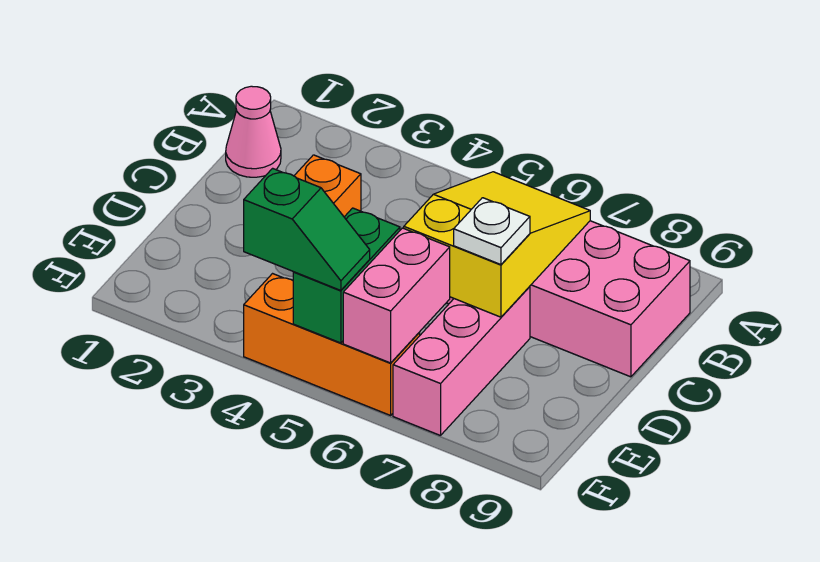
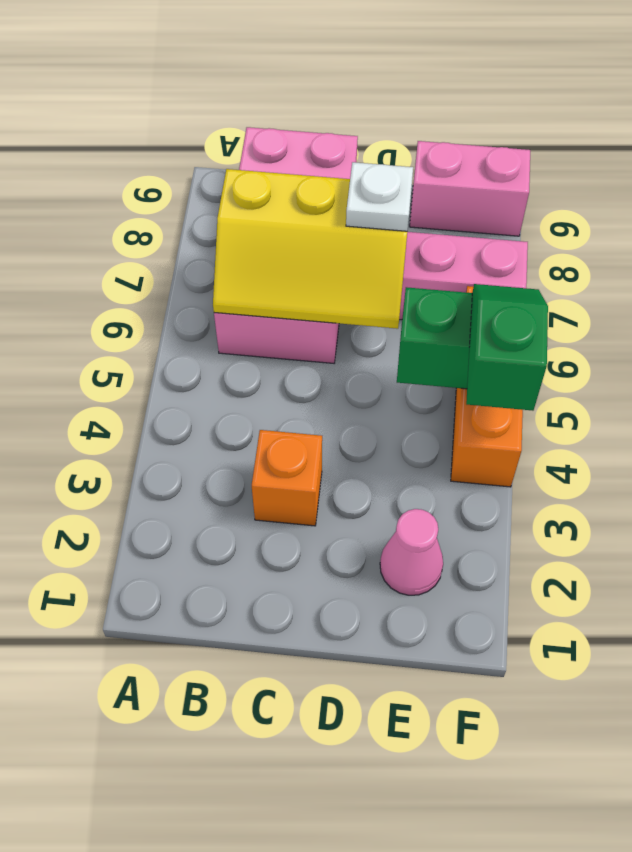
pink 1x1 cone [226,86,281,177] -> pink 1x1 cone moved to [380,509,443,595]
yellow 2x3 slope [404,172,590,317] -> yellow 2x3 slope turned to [213,169,407,329]
pink 1x2 brick [343,228,450,363] -> pink 1x2 brick moved to [410,141,530,236]

